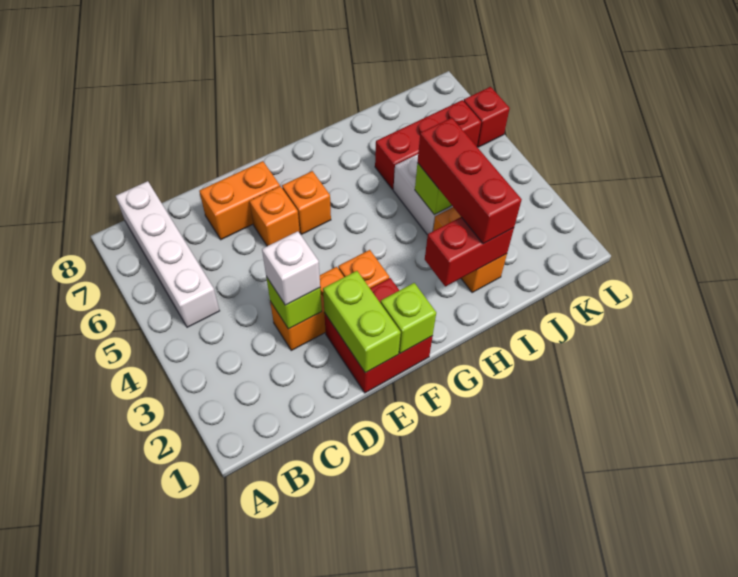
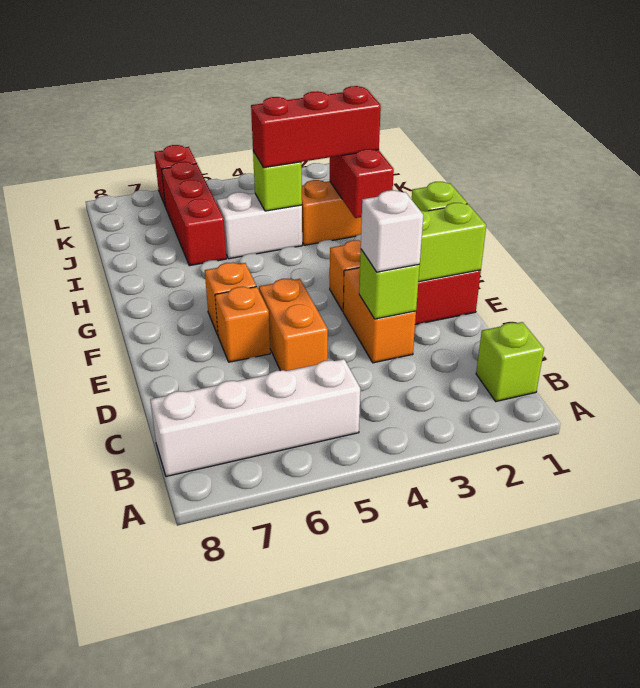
none -> lime 1x1 brick [476,322,544,401]
orange 1x2 brick [199,161,280,240] -> orange 1x2 brick moved to [259,279,328,371]

